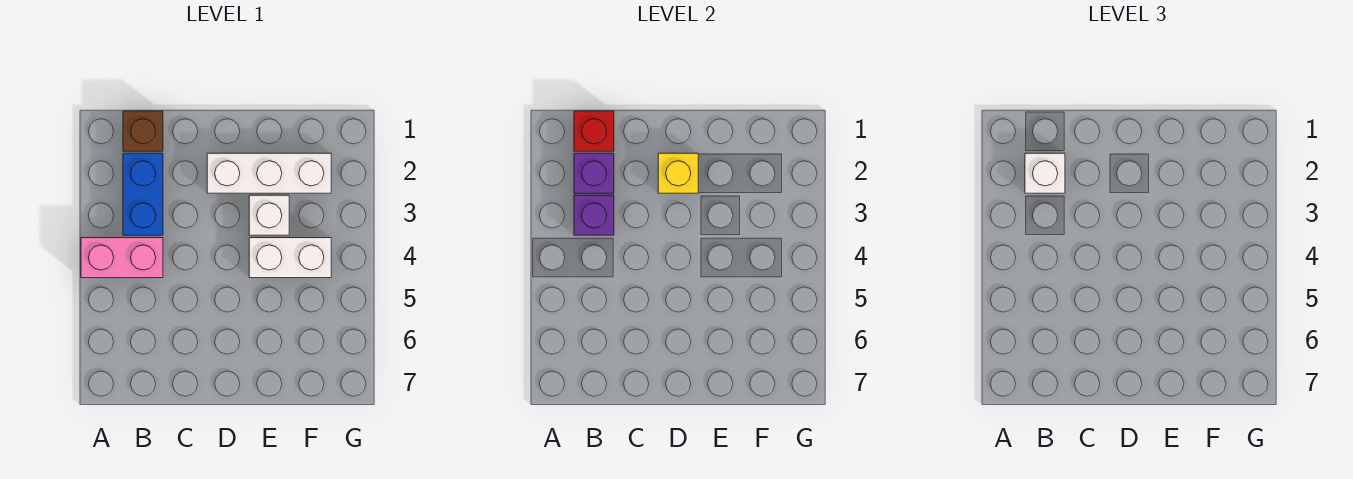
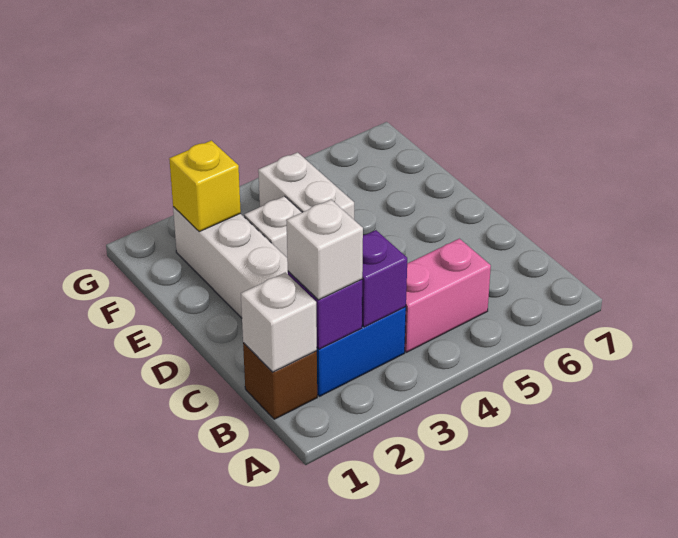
pink 1x2 brick [81,238,163,278] -> pink 1x2 brick turned to [405,239,491,352]
red 1x1 brick [574,111,614,151] -> white 1x1 brick [241,272,317,372]
yellow 1x1 brick [658,153,698,193] -> yellow 1x1 brick moved to [169,140,241,232]

